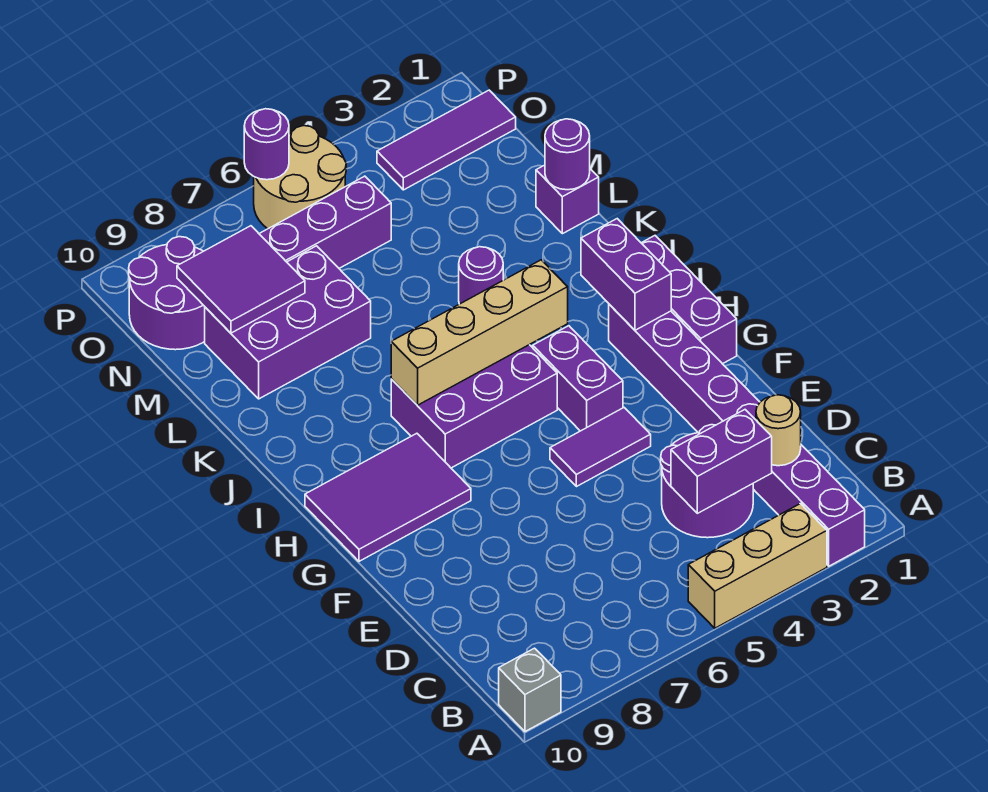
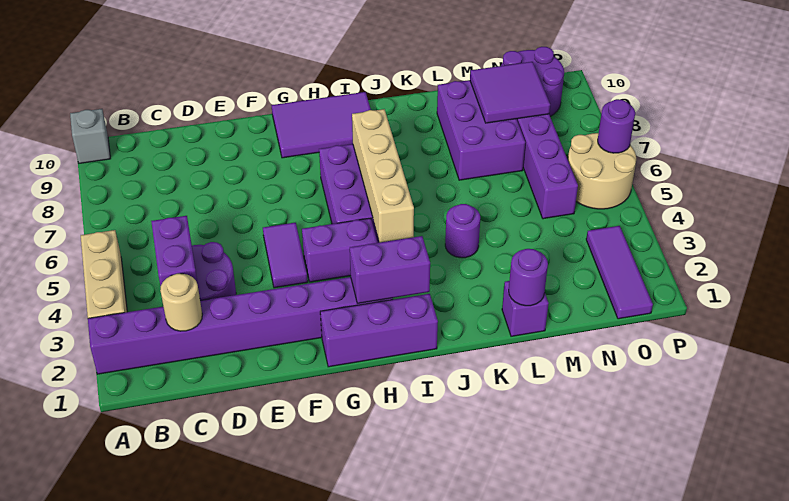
purple 2x3 tile [305,433,471,561] -> purple 2x3 tile turned to [271,92,371,158]

